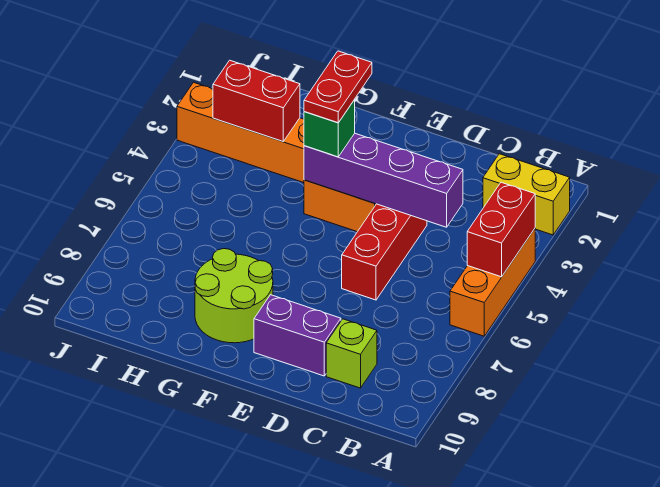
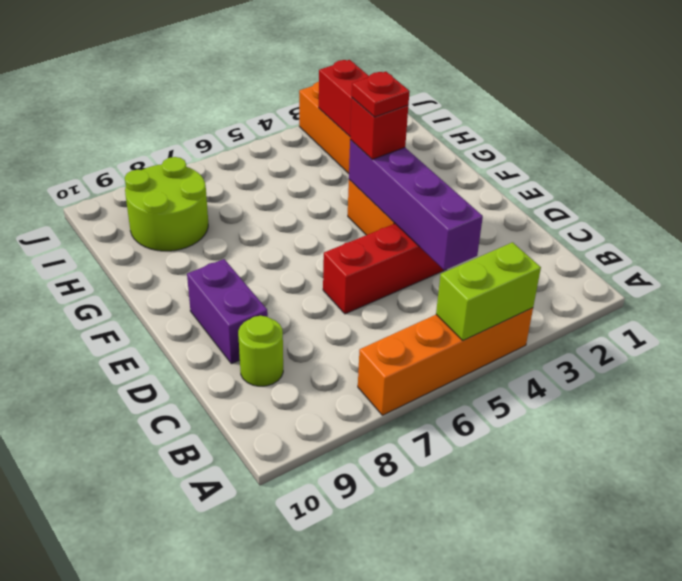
yellow 1x2 brick [483,154,570,235] -> none
orange 1x3 brick [450,229,535,336] -> orange 1x4 brick [358,308,533,415]
red 1x2 brick [467,182,535,277] -> lime 1x2 brick [436,242,541,341]
lime 1x1 brick [326,319,377,388] -> lime 1x1 round brick [238,316,283,386]
red 1x2 plate [304,51,372,123] -> red 1x1 plate [352,72,410,117]
green 1x1 brick [304,100,355,157] -> red 1x1 brick [350,98,408,159]
lime 2x2 round brick [195,249,273,343] -> lime 2x2 round brick moved to [125,157,208,251]

